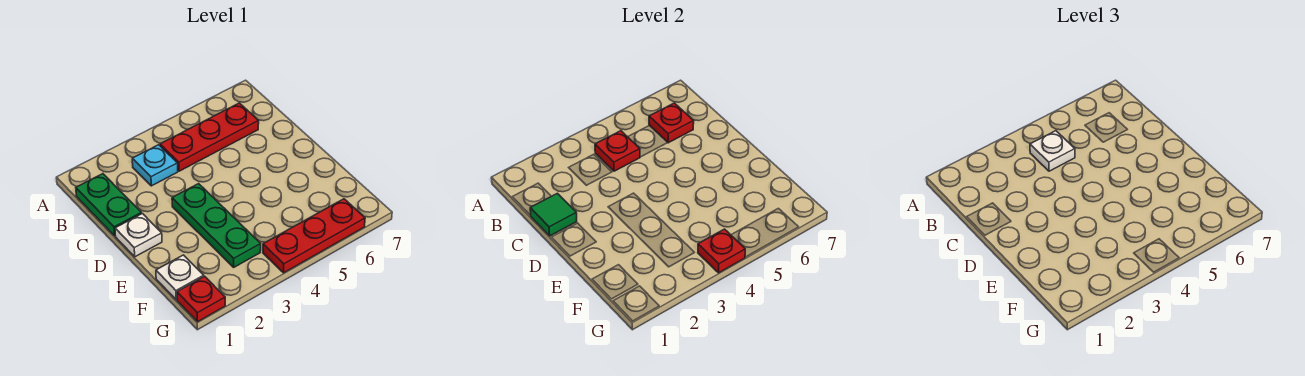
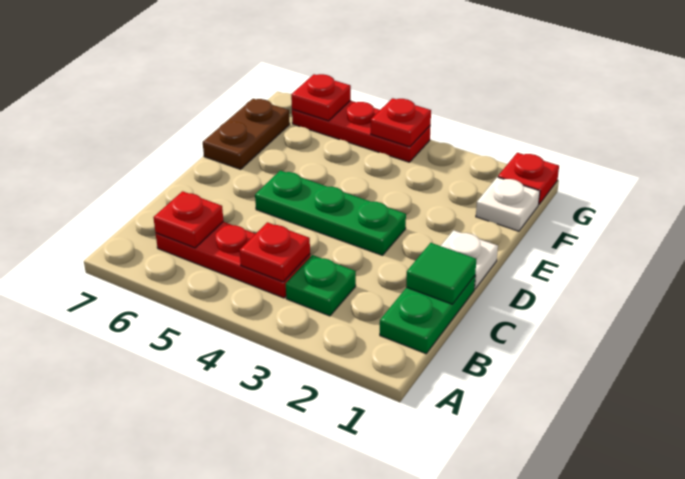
cyan 1x1 plate [132,145,178,186] -> green 1x1 plate [286,255,356,316]
white 1x1 plate [1030,131,1075,171] -> none
green 1x3 plate [172,184,261,267] -> green 1x3 plate turned to [255,170,406,255]
none -> brown 1x2 plate [203,99,290,169]
none -> red 1x1 plate [291,74,351,121]

